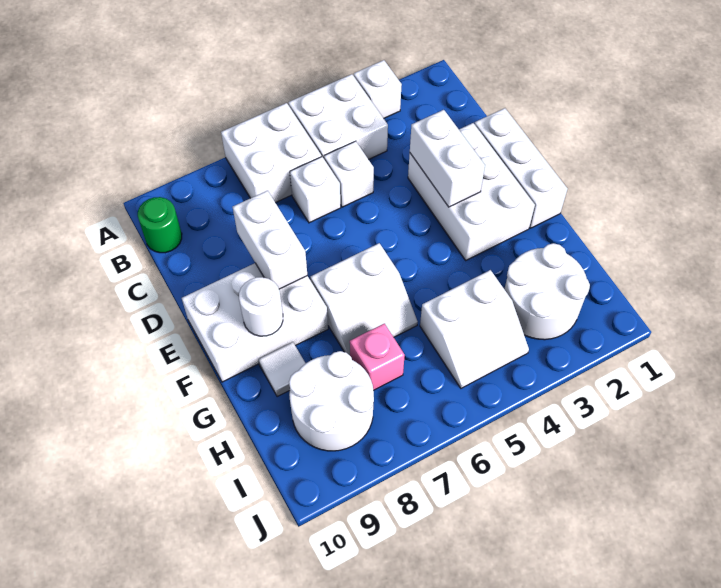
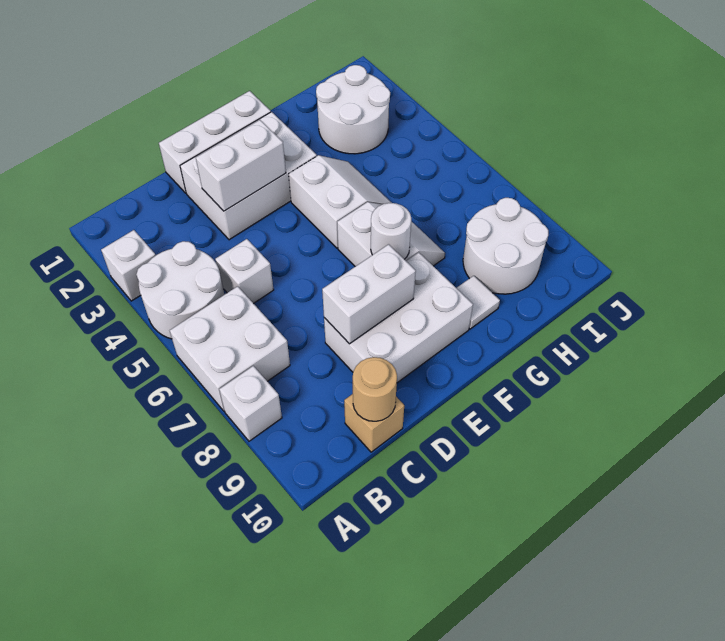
white 2x2 brick [288,74,388,159] -> white 2x2 round brick [136,241,224,339]
green 1x1 round brick [138,197,182,253] -> none
white 1x1 brick [290,157,341,223] -> white 1x1 brick moved to [219,366,282,441]
none -> tan 1x1 brick [344,394,404,452]
none -> tan 1x1 round brick [353,357,397,421]
white 2x3 brick [182,263,328,382] -> white 2x3 brick turned to [324,252,473,383]
white 1x1 round brick [239,277,283,336] -> white 1x1 round brick moved to [371,203,411,259]
white 2x2 slope [420,270,529,388] -> white 2x2 slope moved to [289,155,392,248]
pink 1x1 brick [350,323,405,390] -> none

